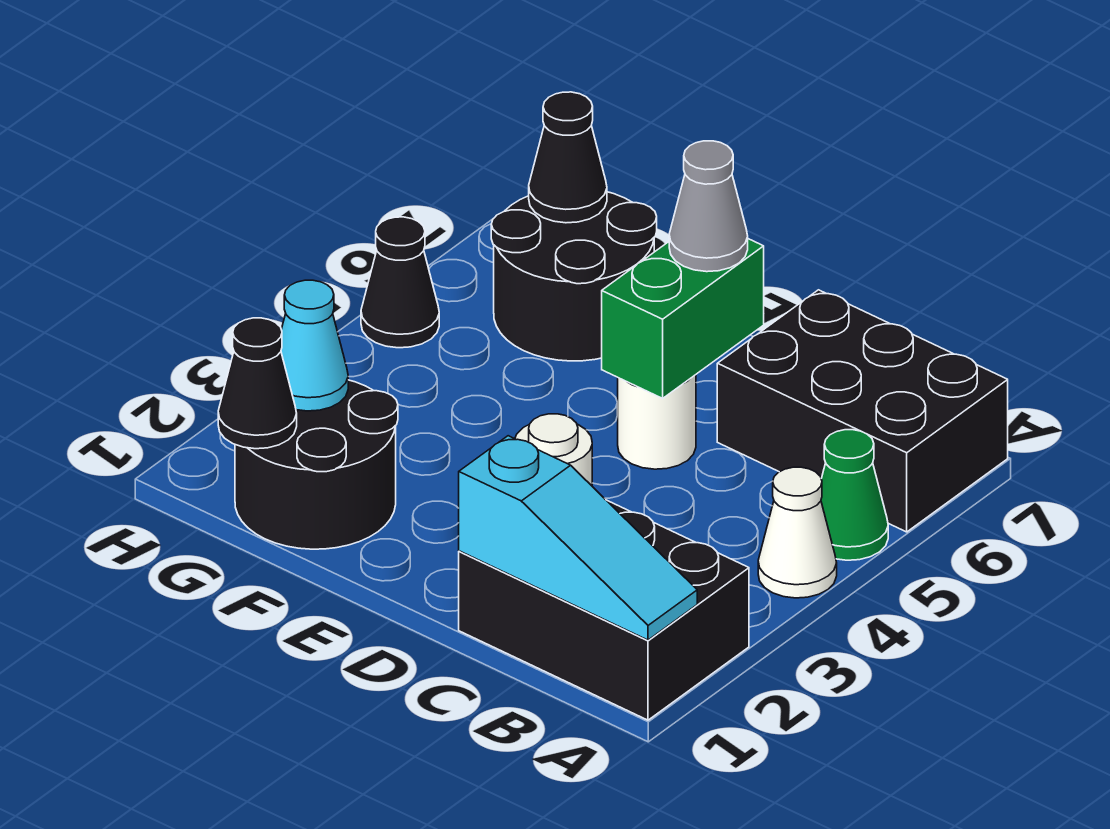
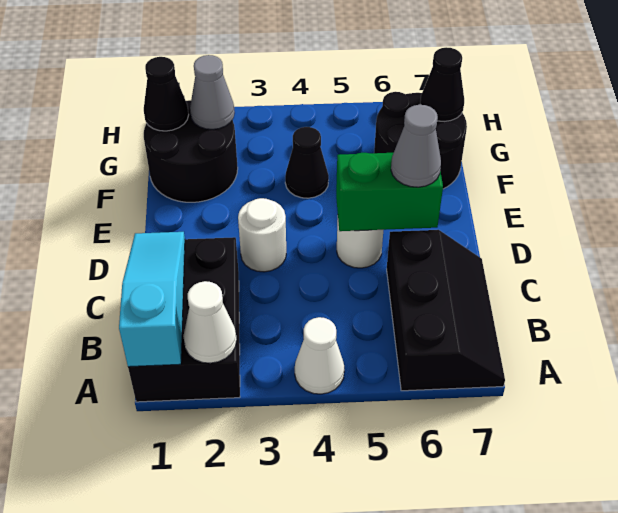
cyan 1x3 slope [459,436,697,640] -> cyan 1x3 slope turned to [119,232,185,367]
none -> white 1x1 cone [183,281,237,363]
green 1x1 cone [821,430,888,560] -> none
black 2x3 brick [717,290,1008,532] -> black 2x3 slope [387,230,505,391]
cyan 1x1 cone [281,280,348,411] -> grey 1x1 cone [190,55,235,129]
black 1x1 cone [361,217,439,348] -> black 1x1 cone moved to [285,127,329,198]

